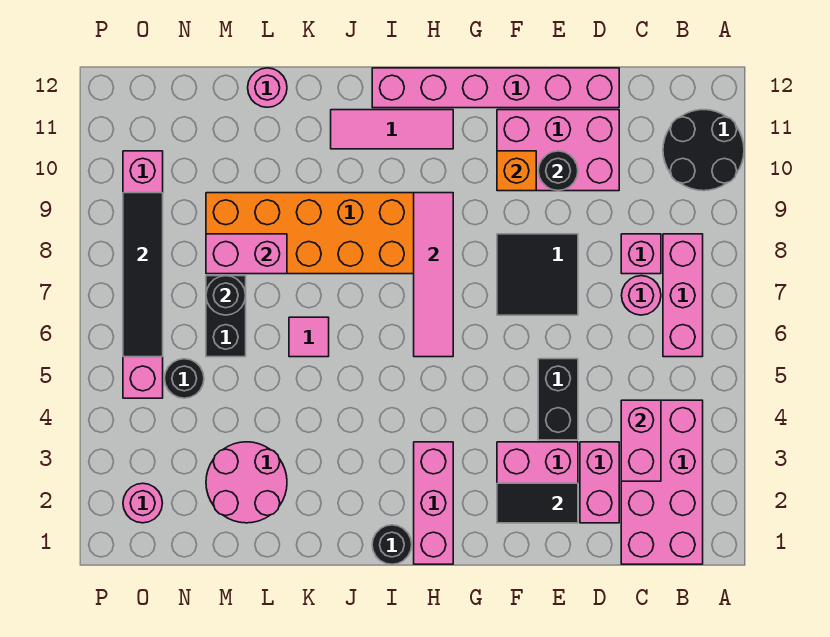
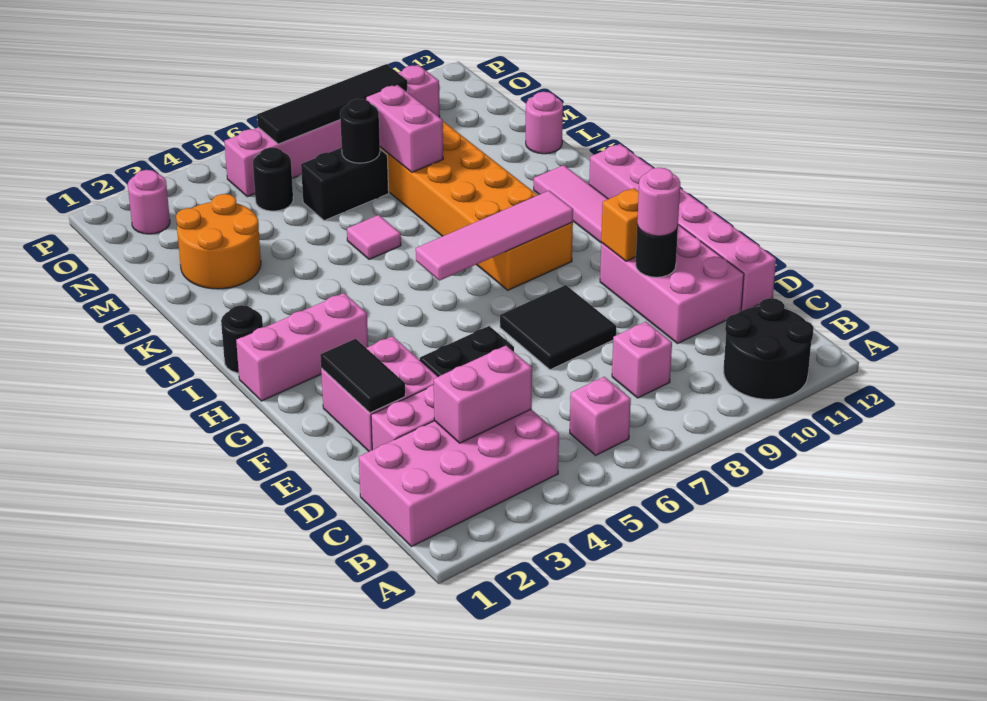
pink 1x3 brick [663,234,703,357] -> pink 1x1 brick [570,377,631,455]
pink 1x1 round brick [622,276,661,315] -> pink 1x1 round brick moved to [637,168,680,236]
pink 2x2 round brick [206,442,287,523] -> orange 2x2 round brick [176,194,261,289]

